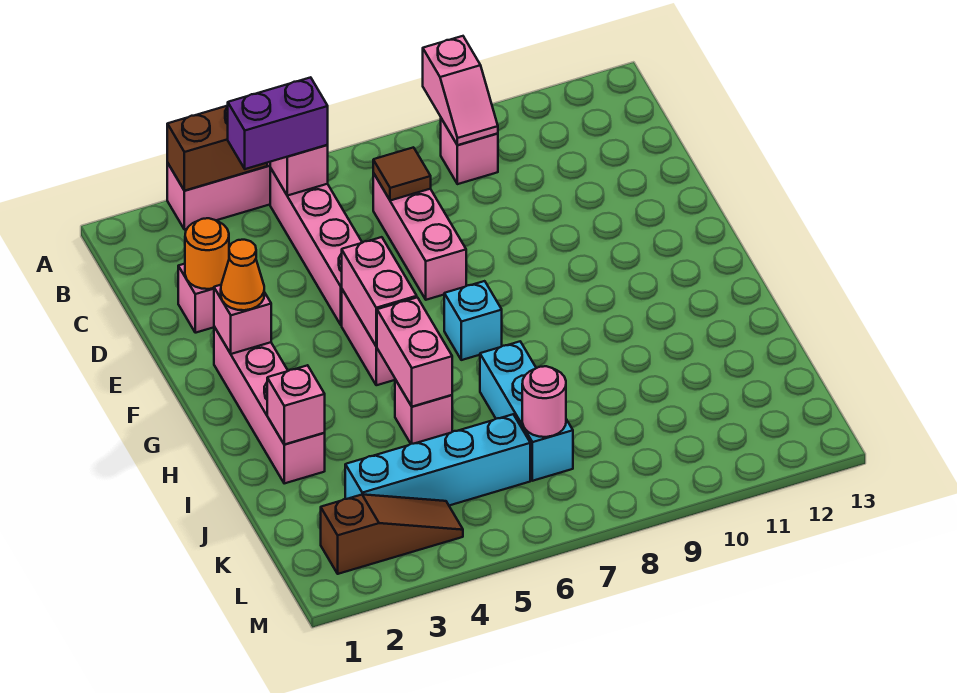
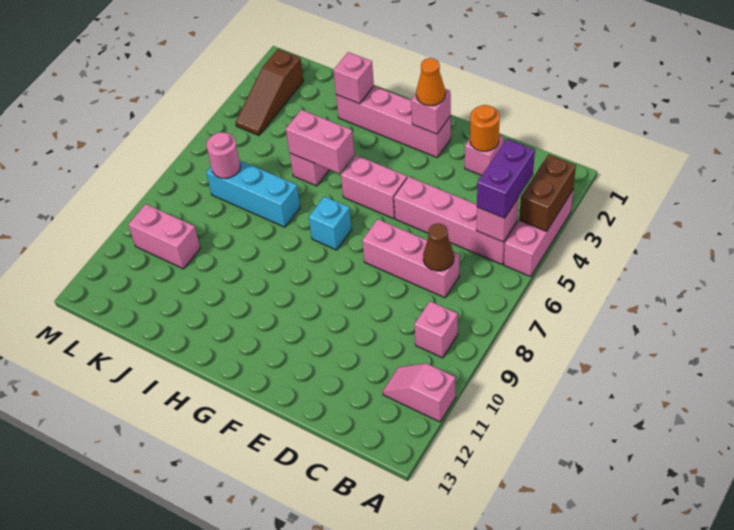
pink 1x2 slope [423,36,498,145] -> pink 1x2 slope moved to [383,363,456,422]
brown 1x1 tile [373,147,431,201] -> brown 1x1 cone [423,223,454,271]
pink 1x2 brick [342,237,417,346] -> pink 1x2 brick moved to [128,204,200,269]
cyan 1x4 brick [345,414,530,506] -> none

